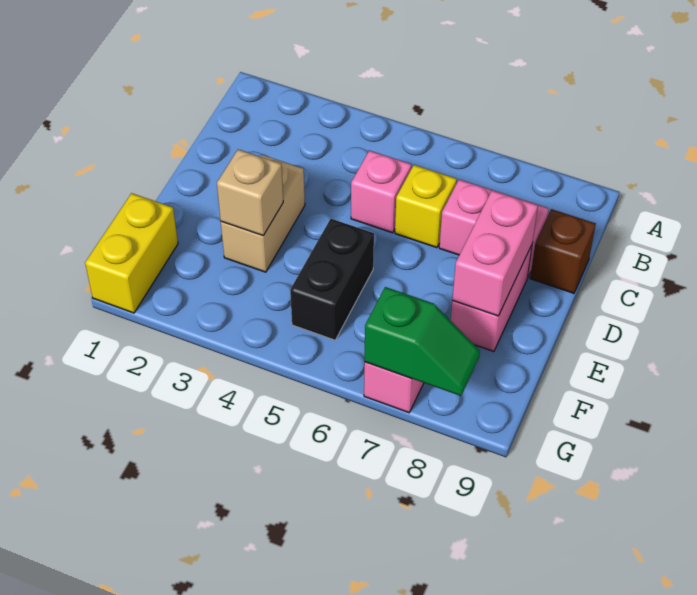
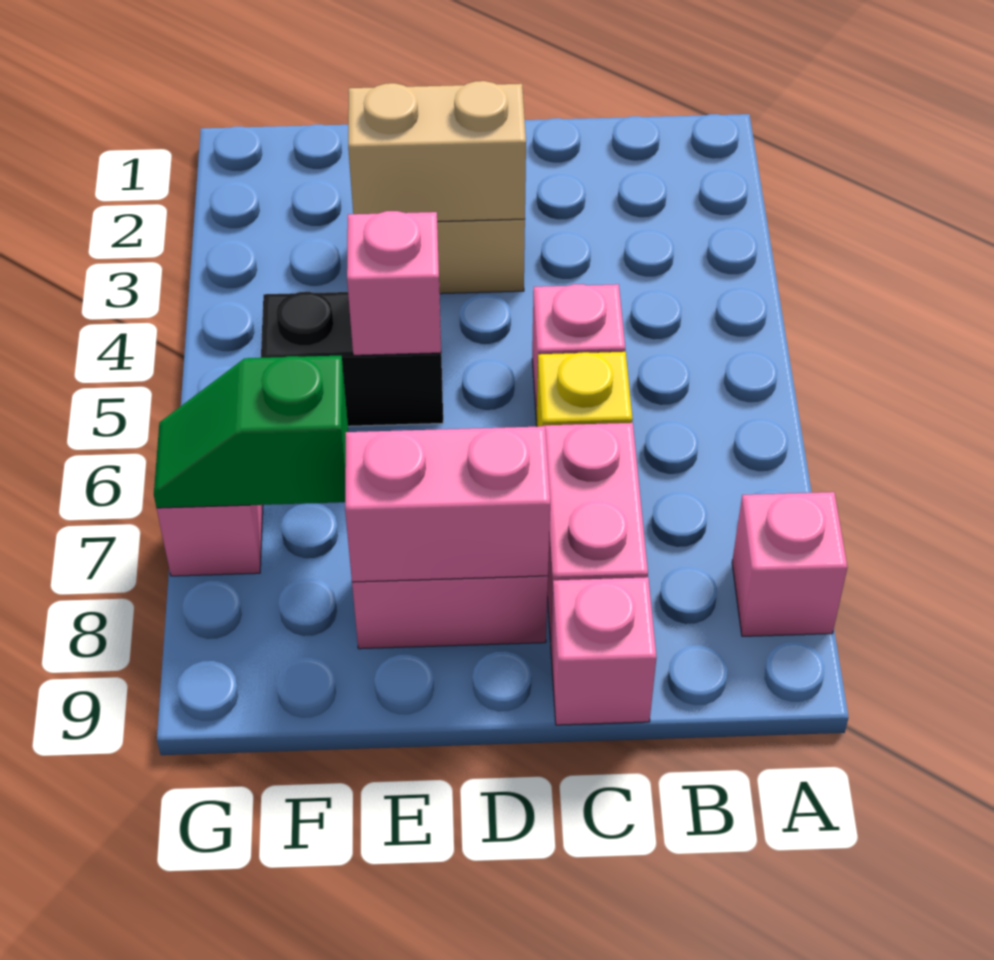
none -> pink 1x1 brick [732,492,847,636]
brown 1x1 brick [530,209,596,293] -> pink 1x1 brick [551,577,657,725]
tan 1x1 brick [217,149,283,235] -> tan 1x2 brick [348,81,526,222]
none -> pink 1x1 brick [347,211,441,355]
yellow 1x2 brick [85,193,178,313] -> none
green 1x2 slope [365,287,480,396] -> green 1x2 slope turned to [154,356,348,508]

